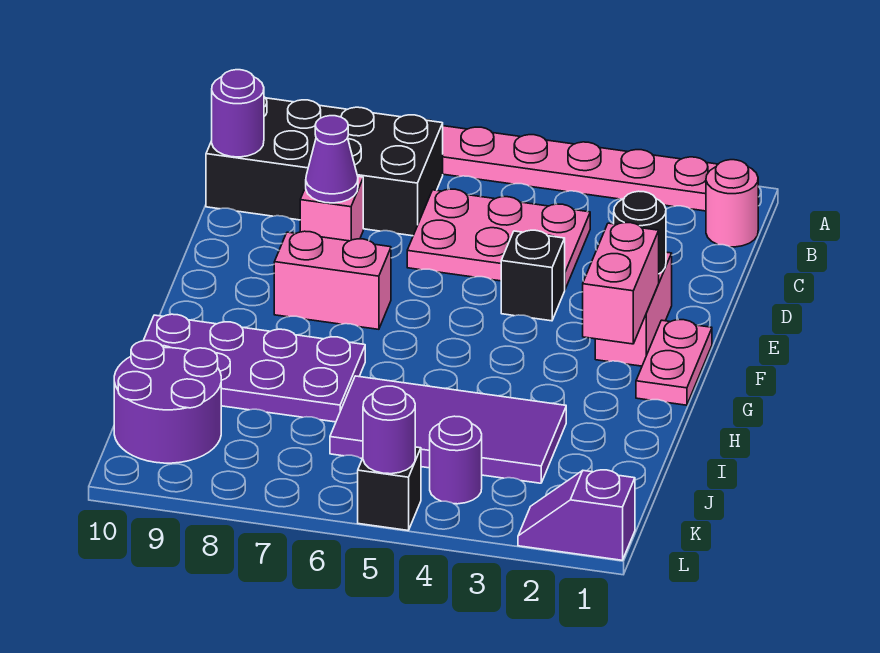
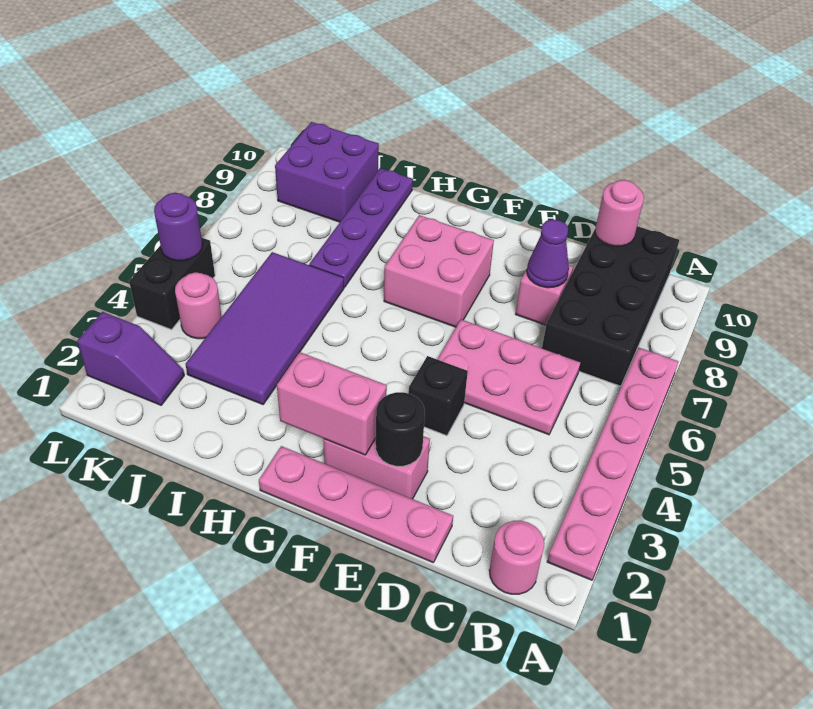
pink 2x3 plate [407,189,590,289] -> pink 2x3 plate turned to [437,319,581,435]
purple 1x1 round brick [212,70,264,157] -> pink 1x1 round brick [595,180,644,246]
pink 1x2 plate [636,320,712,405] -> pink 1x4 plate [259,446,453,563]
pink 1x2 brick [274,231,391,329] -> pink 2x2 brick [384,215,494,327]
purple 2x4 plate [143,314,365,422] -> purple 1x4 plate [309,168,413,287]
purple 2x2 round brick [114,341,221,463] -> purple 2x2 brick [275,122,379,222]
purple 1x1 round brick [430,416,482,504] -> pink 1x1 round brick [175,272,222,339]
purple 1x2 slope [518,470,635,560] -> purple 1x2 slope turned to [77,312,184,405]
black 1x1 brick [358,447,421,530] -> black 1x2 brick [129,237,215,330]

